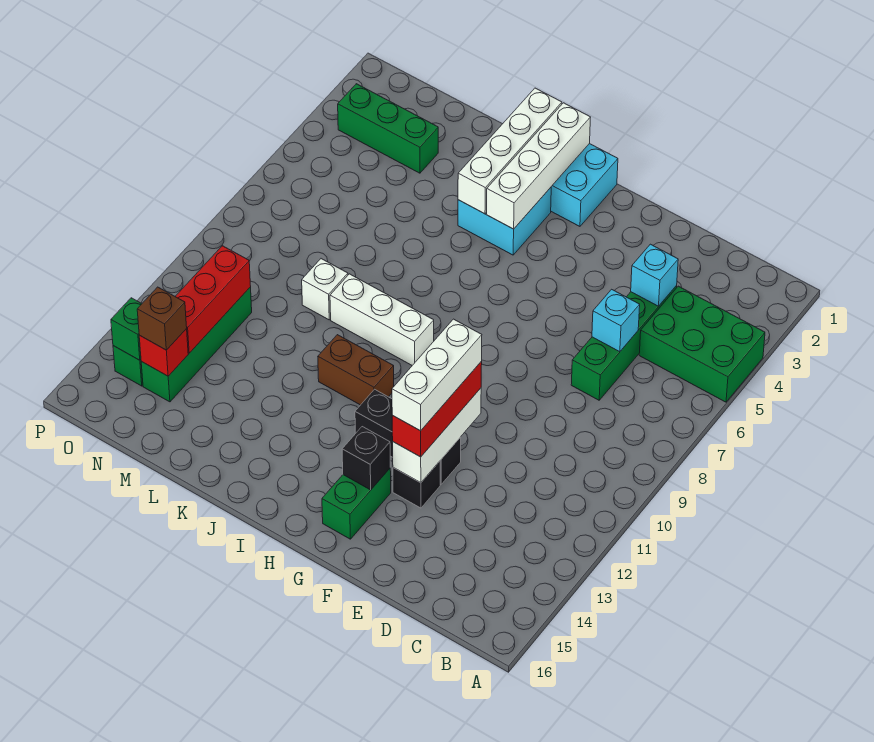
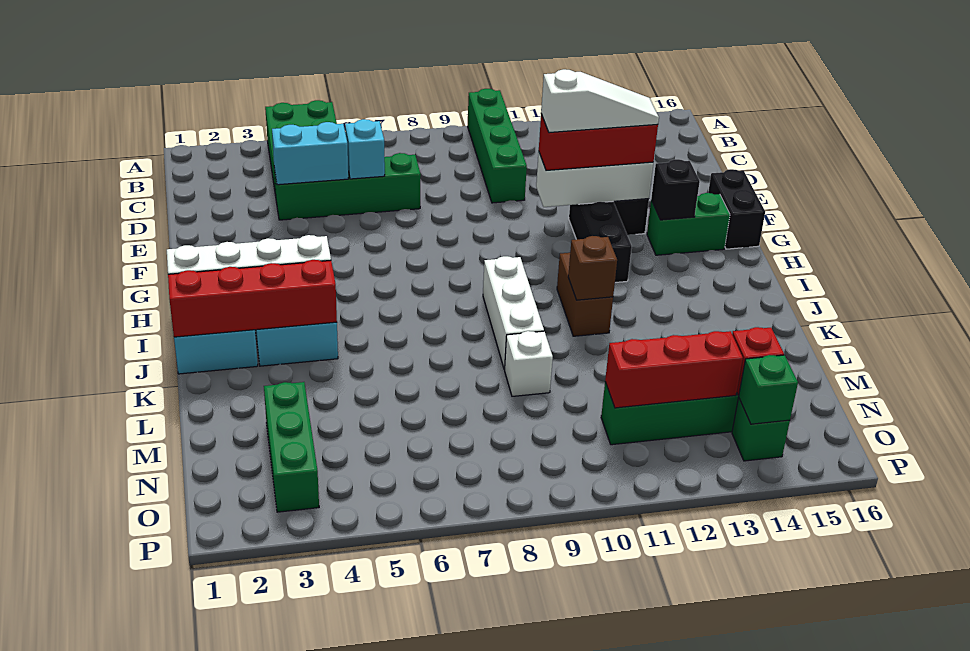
none -> green 1x4 brick [468,89,527,203]
cyan 1x1 brick [631,244,678,306] -> cyan 1x2 brick [272,122,348,185]
white 1x3 brick [392,319,482,431] -> white 1x3 slope [541,69,659,133]
none -> black 1x2 brick [708,169,765,249]
white 1x4 brick [458,88,562,214] -> red 1x4 brick [168,260,337,337]
brown 1x1 brick [137,287,187,350] -> brown 1x1 brick moved to [568,236,617,300]

